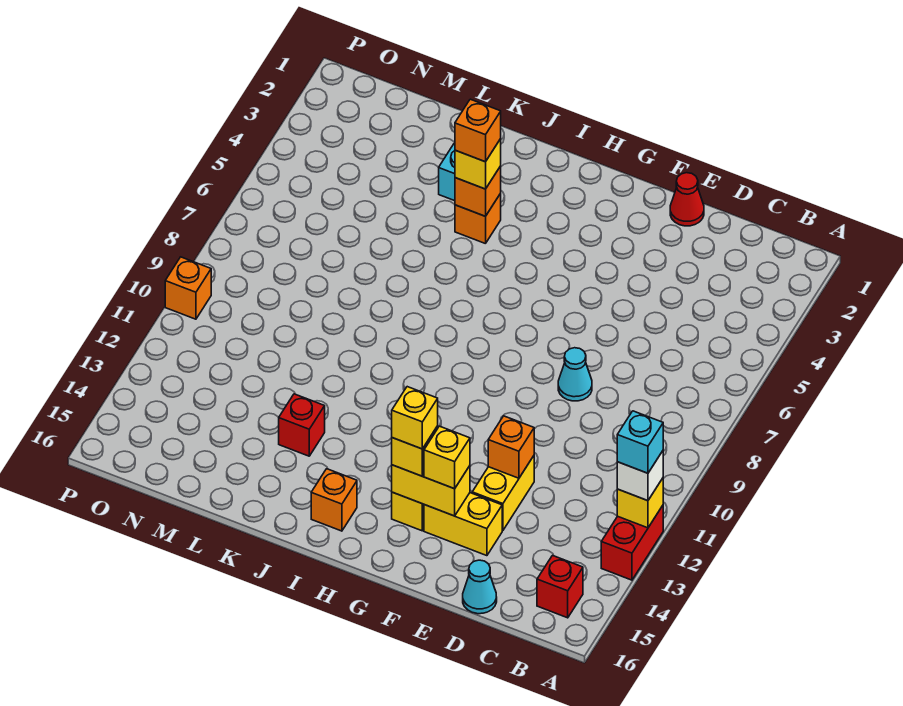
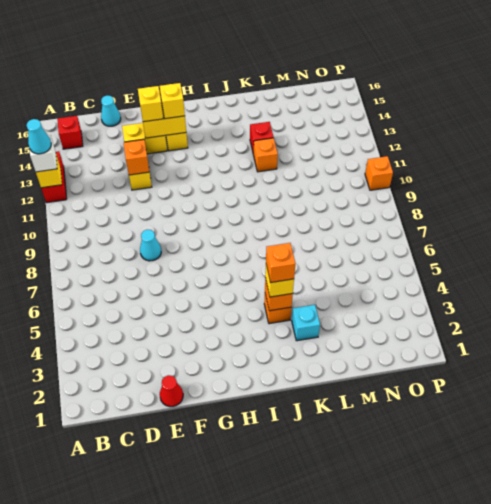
cyan 1x1 brick [617,411,663,473] -> cyan 1x1 cone [27,119,51,154]
yellow 1x1 brick [392,387,438,449] -> none
orange 1x1 brick [311,469,357,531] -> orange 1x1 brick moved to [254,138,278,172]

